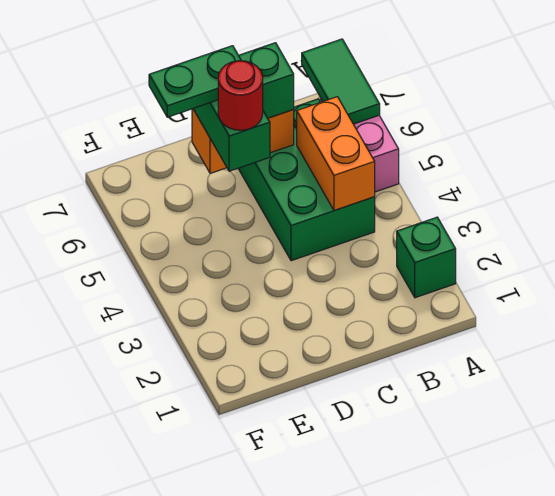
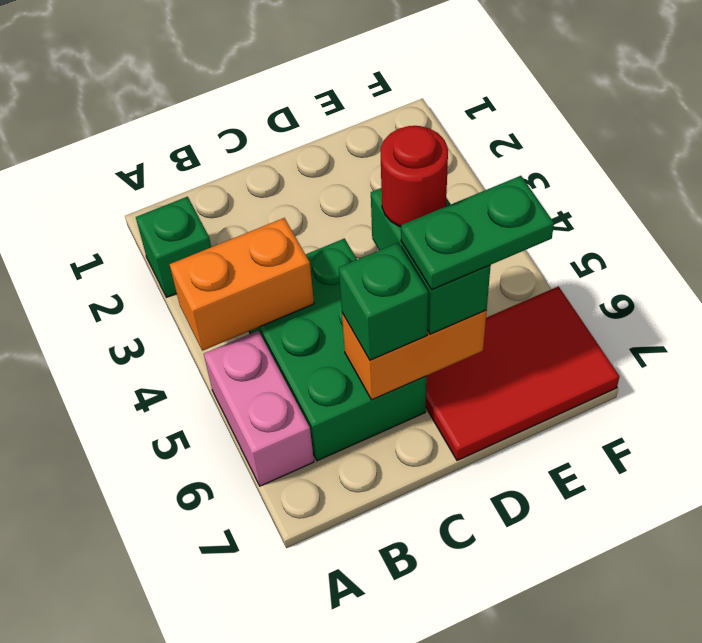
green 1x2 tile [302,39,380,124] -> none
orange 1x2 brick [297,97,375,211] -> orange 1x2 brick turned to [170,218,314,351]
none -> red 2x3 tile [426,286,620,461]

